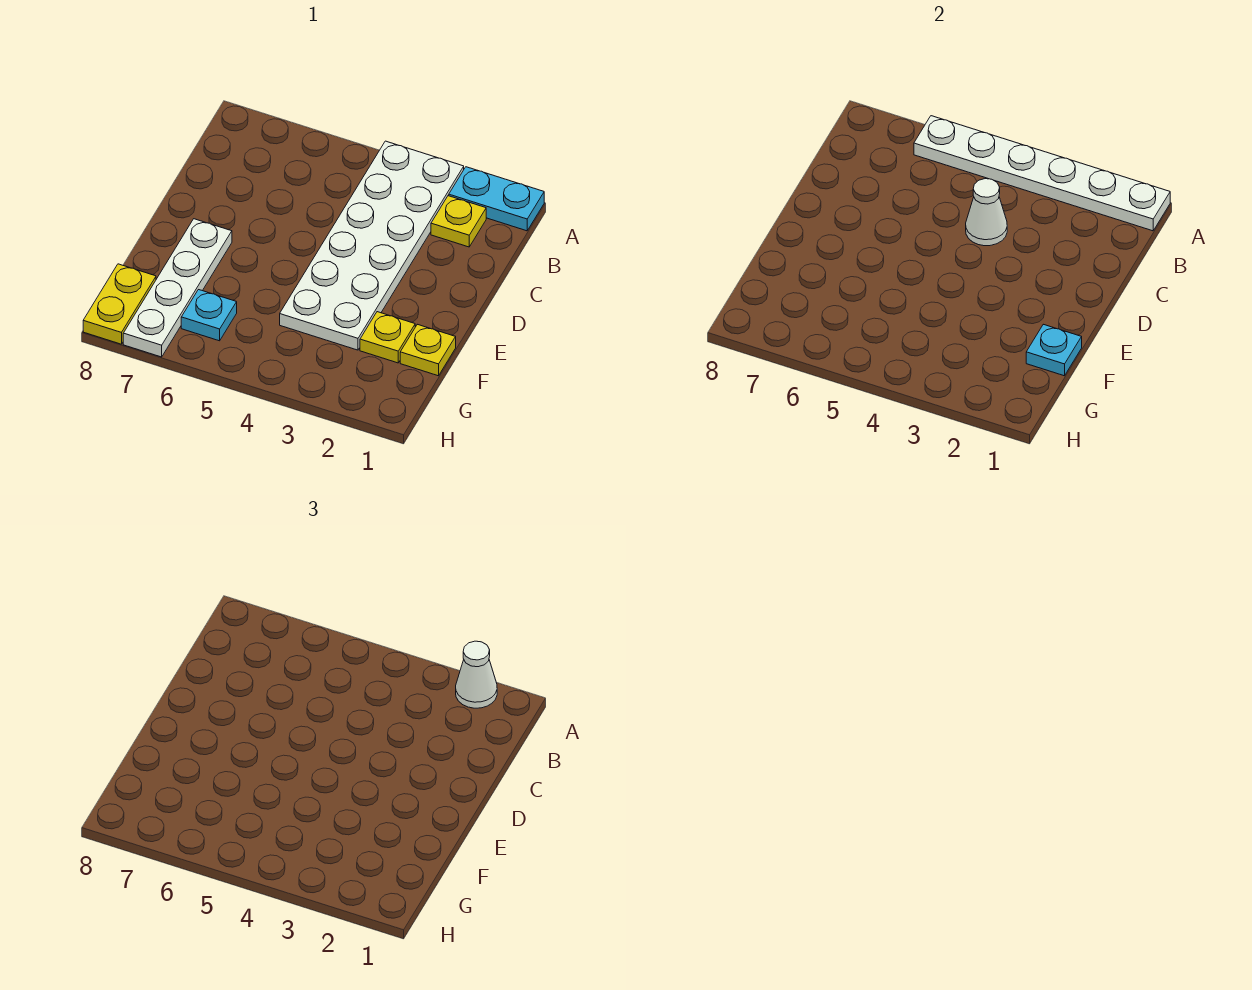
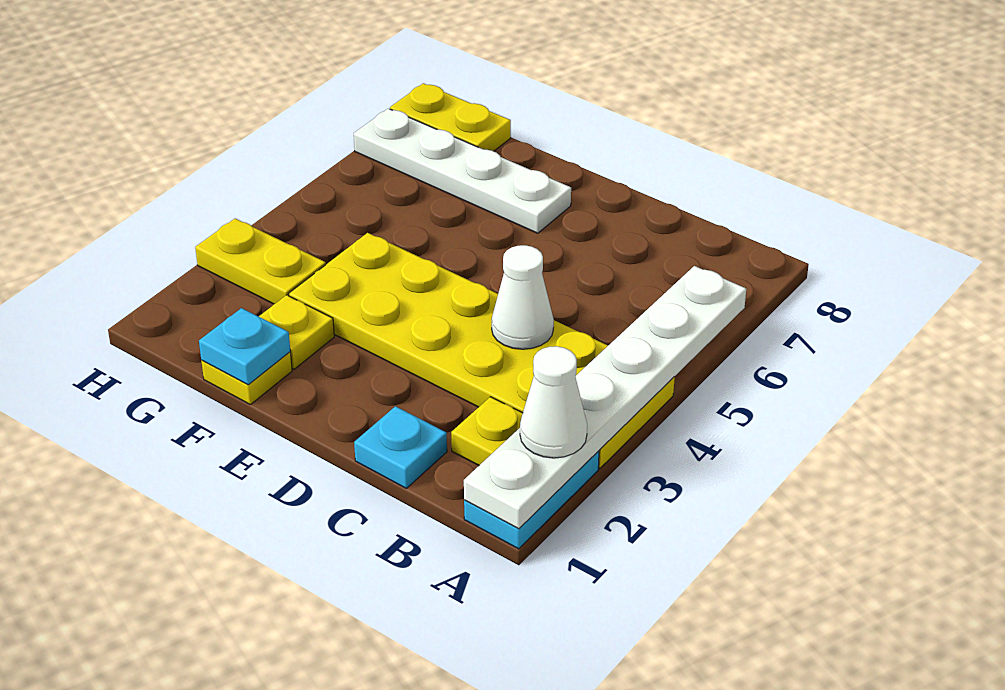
white 2x6 plate [280,141,464,350] -> yellow 2x6 plate [289,233,675,468]
none -> yellow 1x2 plate [195,218,326,304]
cyan 1x1 plate [181,290,237,341] -> cyan 1x1 plate moved to [354,406,447,488]

